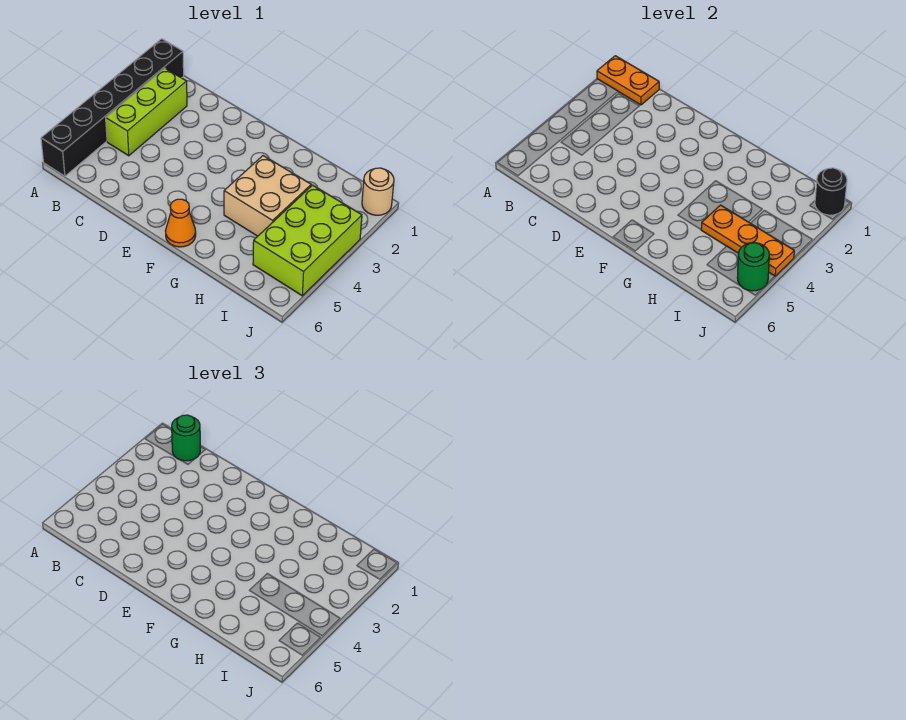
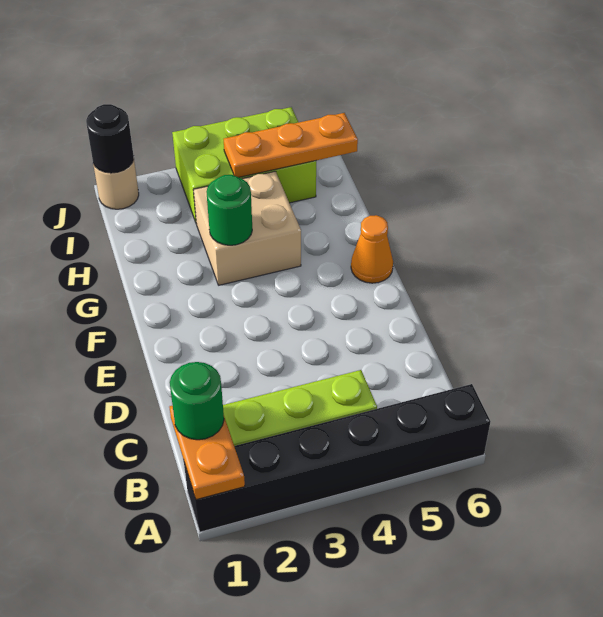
orange 1x3 plate [701,205,794,276] -> orange 1x3 plate turned to [224,113,358,177]
green 1x1 round brick [737,243,769,291] -> green 1x1 round brick moved to [206,175,252,245]

